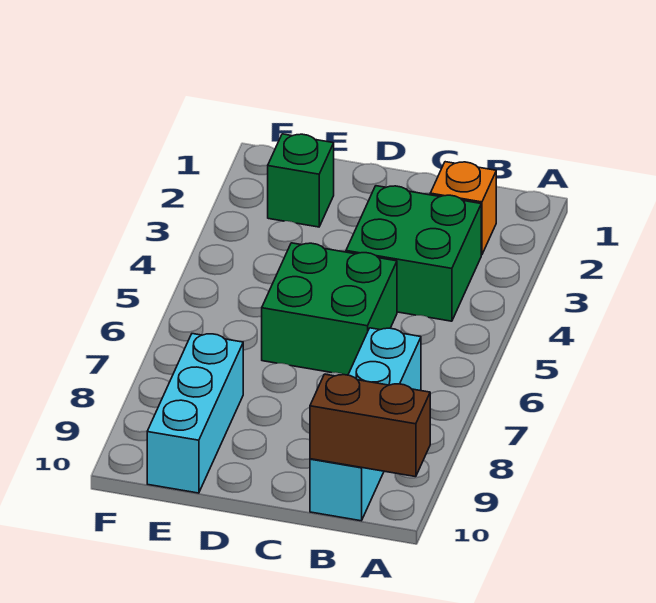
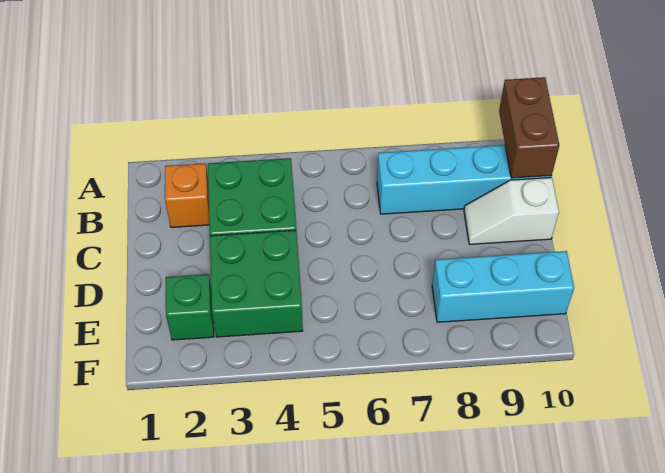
green 2x2 brick [262,243,397,375] -> green 2x2 brick moved to [210,230,303,337]
none -> white 1x2 slope [464,178,559,244]

